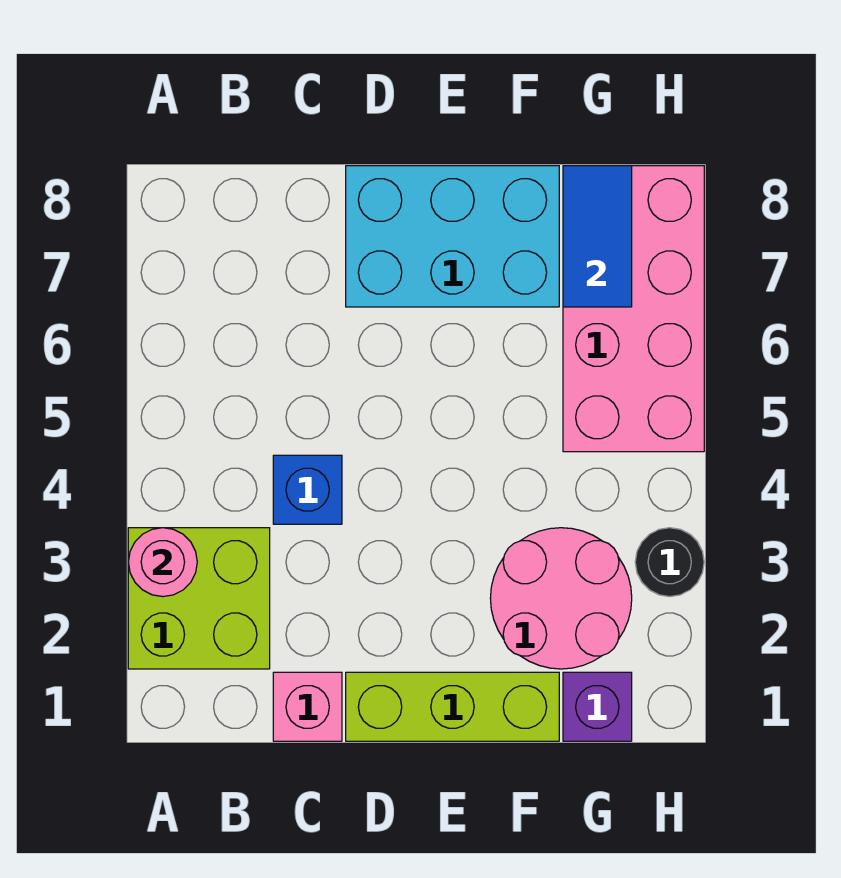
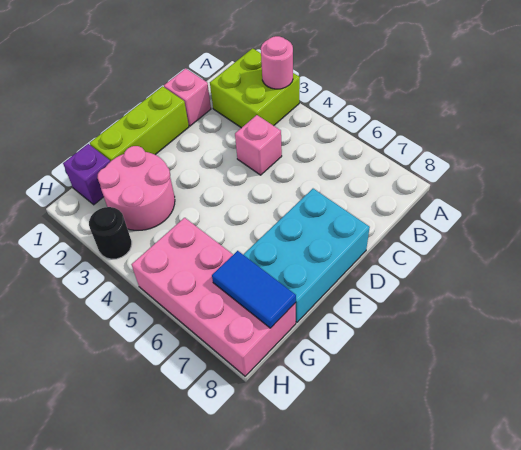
blue 1x1 brick [273,455,342,524] -> pink 1x1 brick [235,115,282,175]

